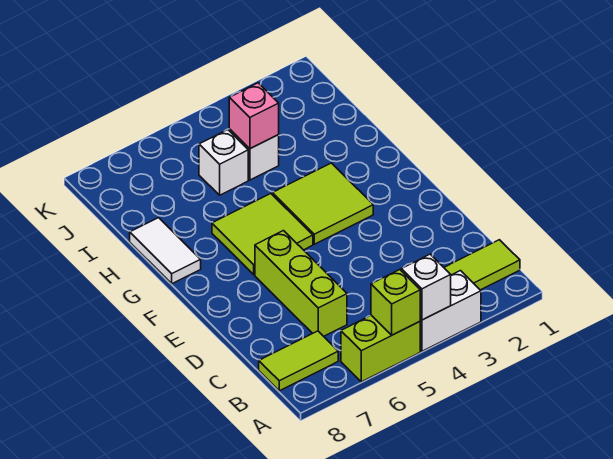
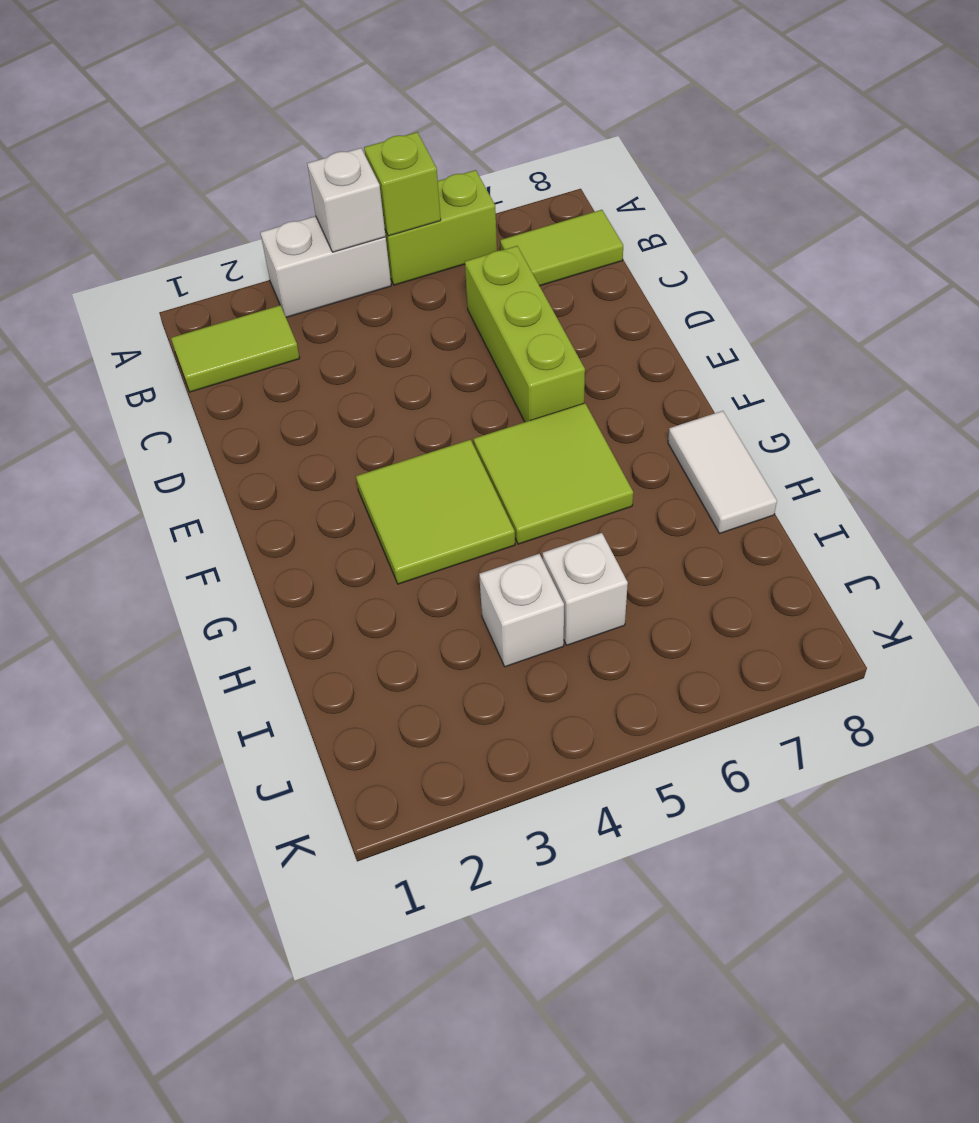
pink 1x1 brick [229,83,279,149] -> none

